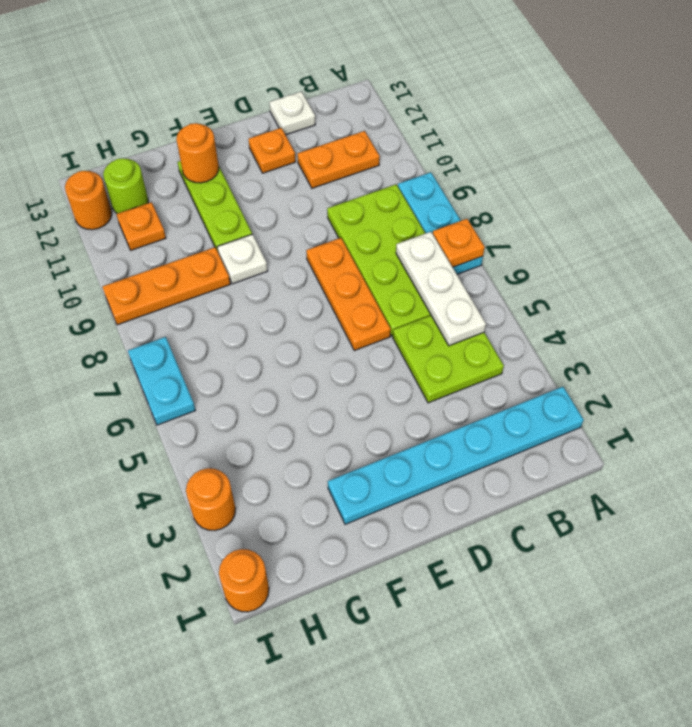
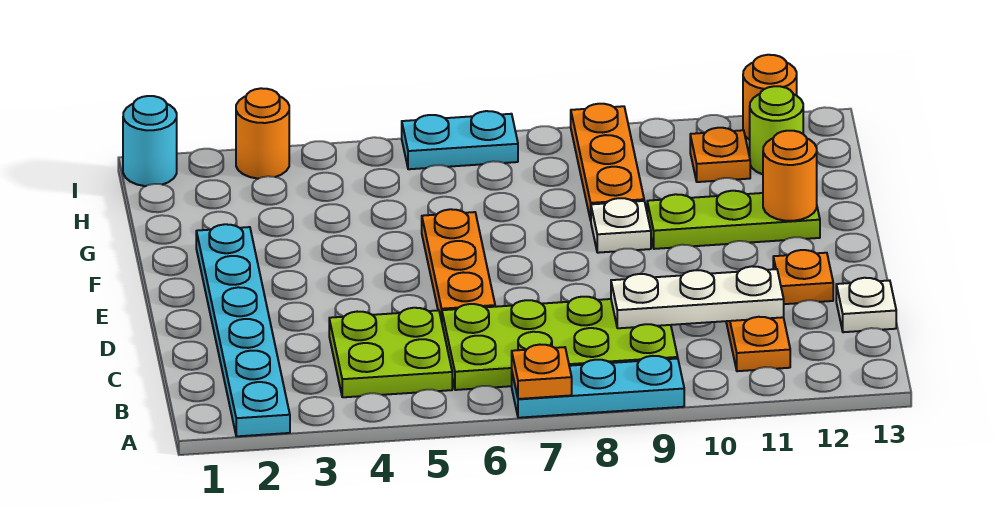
white 1x3 plate [396,232,486,346] -> white 1x3 plate moved to [611,266,784,328]
orange 1x3 plate [306,238,391,350] -> orange 1x3 plate turned to [422,209,495,321]
orange 1x1 round brick [219,549,269,612] -> cyan 1x1 round brick [123,96,177,186]

